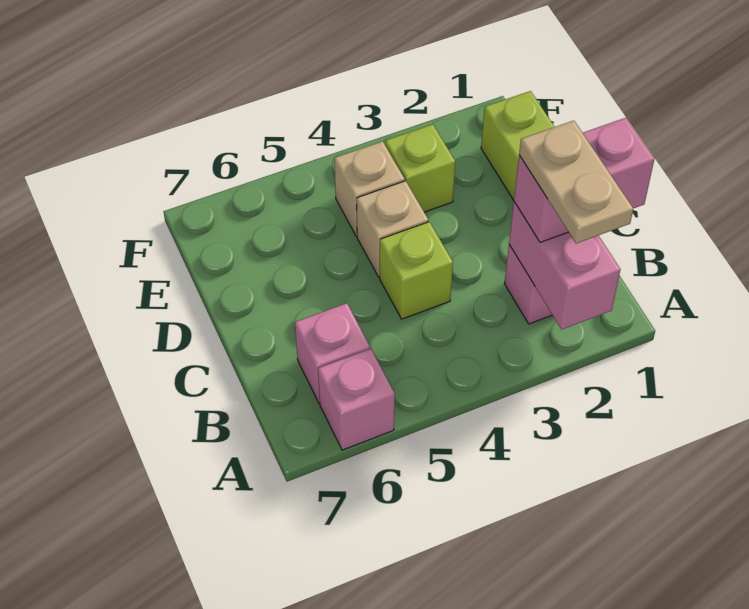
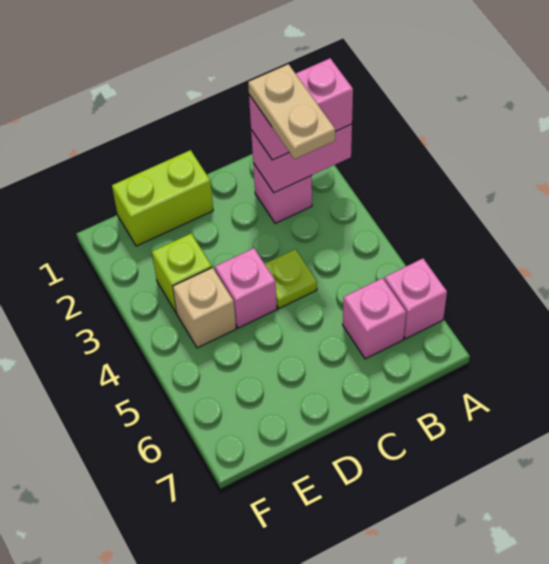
tan 1x2 plate [519,121,633,244] -> tan 1x2 plate turned to [248,64,336,159]
pink 1x2 brick [514,118,654,242] -> pink 1x2 brick turned to [249,58,353,160]
lime 1x1 brick [380,222,453,319] -> lime 1x1 plate [265,249,317,308]
tan 1x1 brick [357,181,428,277] -> pink 1x1 brick [215,248,277,328]

